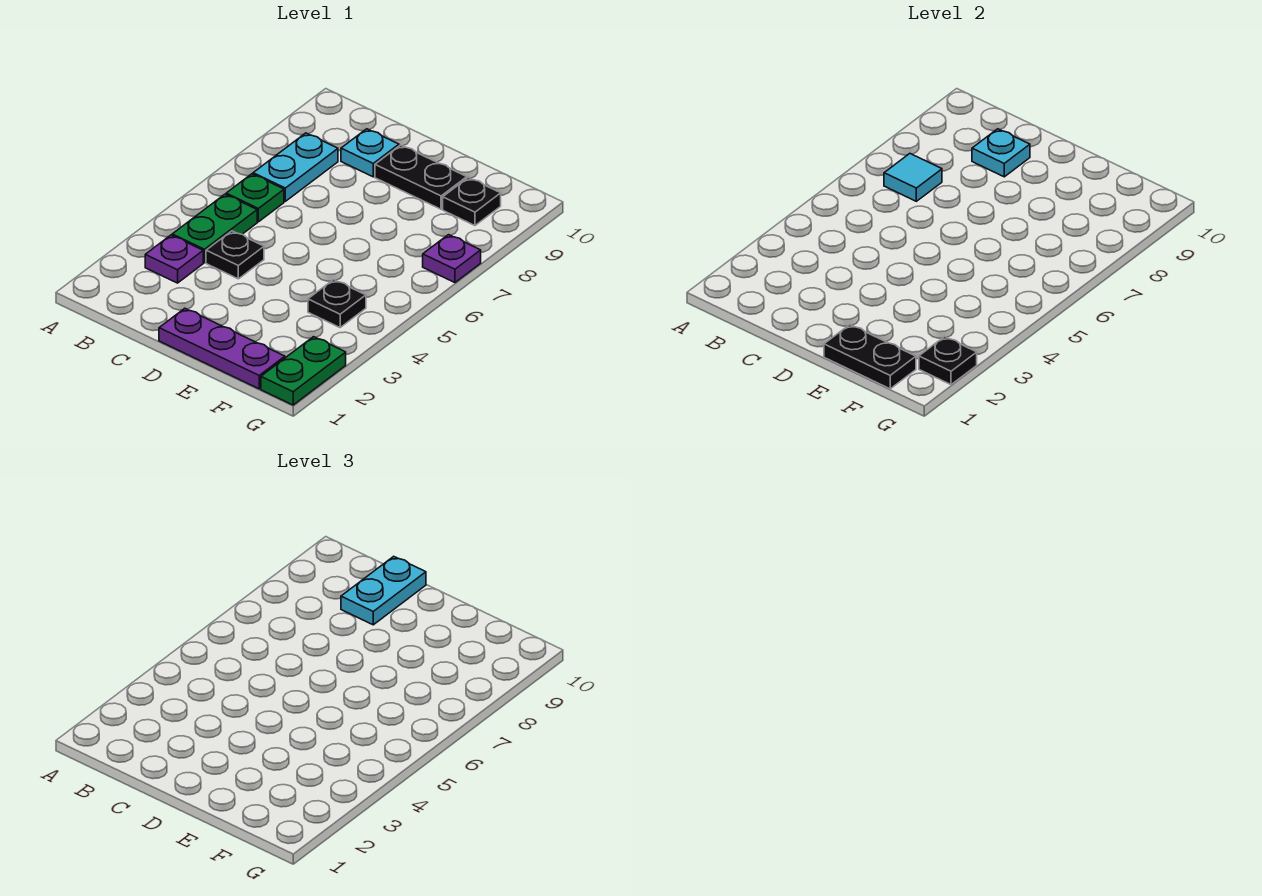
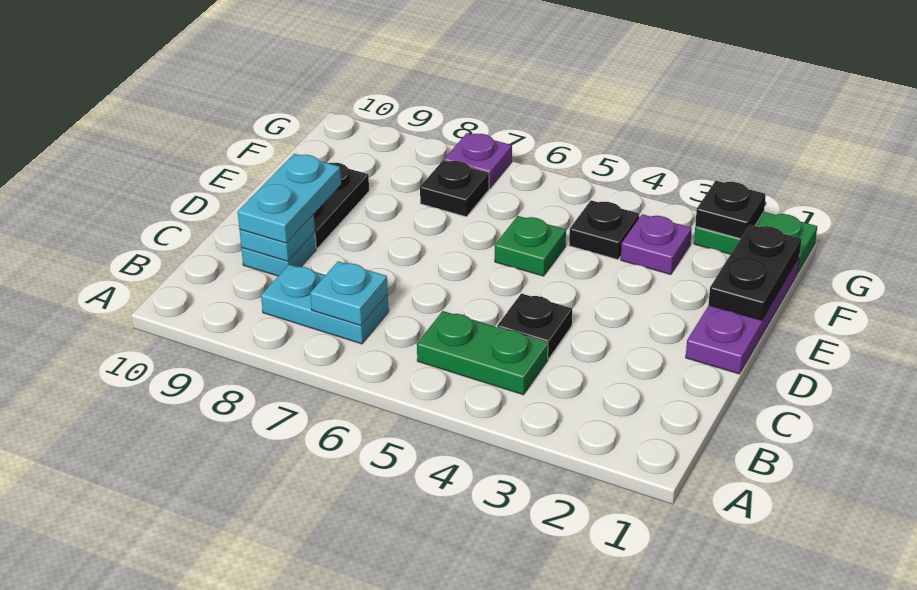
purple 1x1 plate [145,235,203,283] -> purple 1x1 plate moved to [621,214,692,275]
green 1x1 plate [226,174,284,222] -> green 1x1 plate moved to [495,216,566,276]
cyan 1x1 tile [884,154,942,201] -> cyan 1x1 plate [310,261,388,326]
cyan 1x2 plate [341,556,426,625] -> cyan 1x2 plate turned to [238,154,341,243]
black 1x1 plate [443,178,501,225] -> black 1x1 plate moved to [420,160,489,217]

